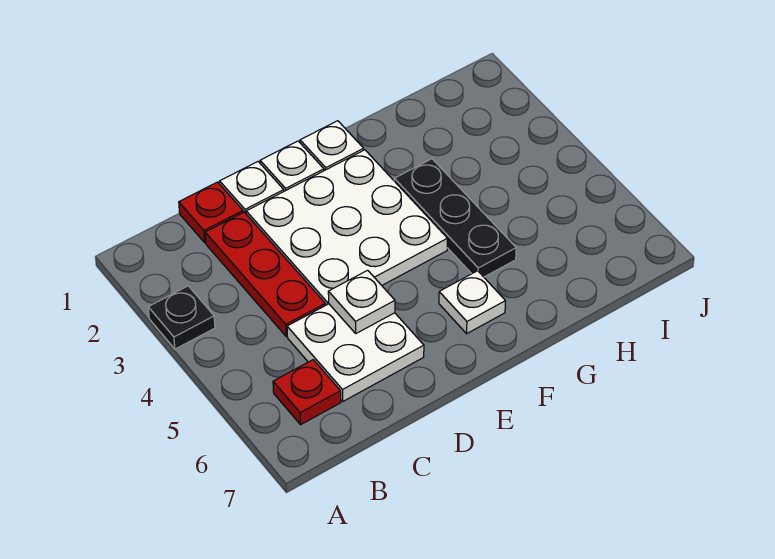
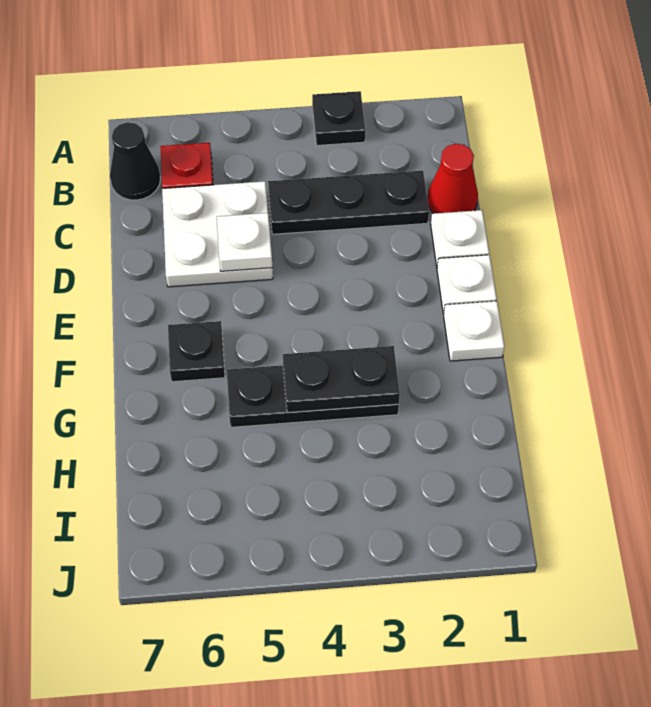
none -> black 1x1 cone [110,122,161,200]
red 1x1 plate [179,182,243,243] -> red 1x1 cone [428,144,478,214]
red 1x3 plate [205,212,325,336] -> black 1x3 plate [268,171,429,234]
white 3x3 plate [246,150,447,305] -> none
white 1x1 plate [439,271,505,334] -> black 1x1 plate [168,321,225,382]
none -> black 1x2 plate [283,346,400,413]

